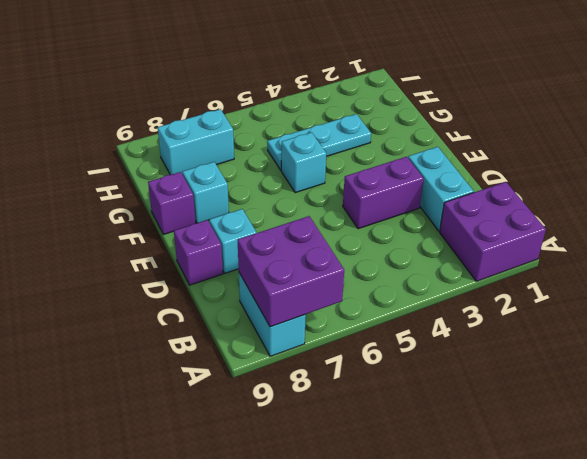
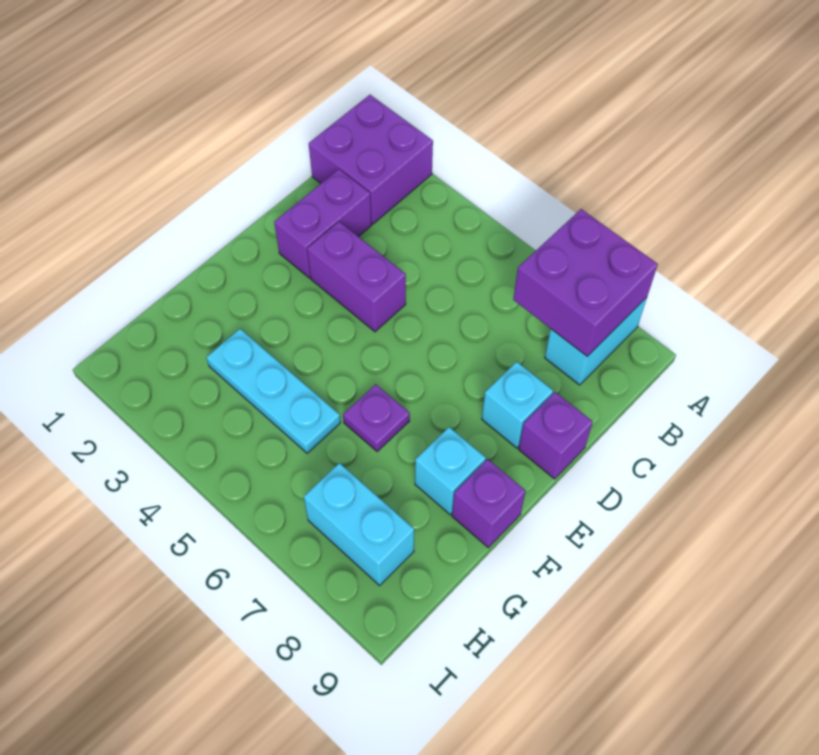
cyan 1x2 brick [408,147,474,231] -> purple 1x2 brick [274,169,372,278]
cyan 1x1 brick [281,132,326,193] -> none
none -> purple 1x1 plate [343,384,410,451]

